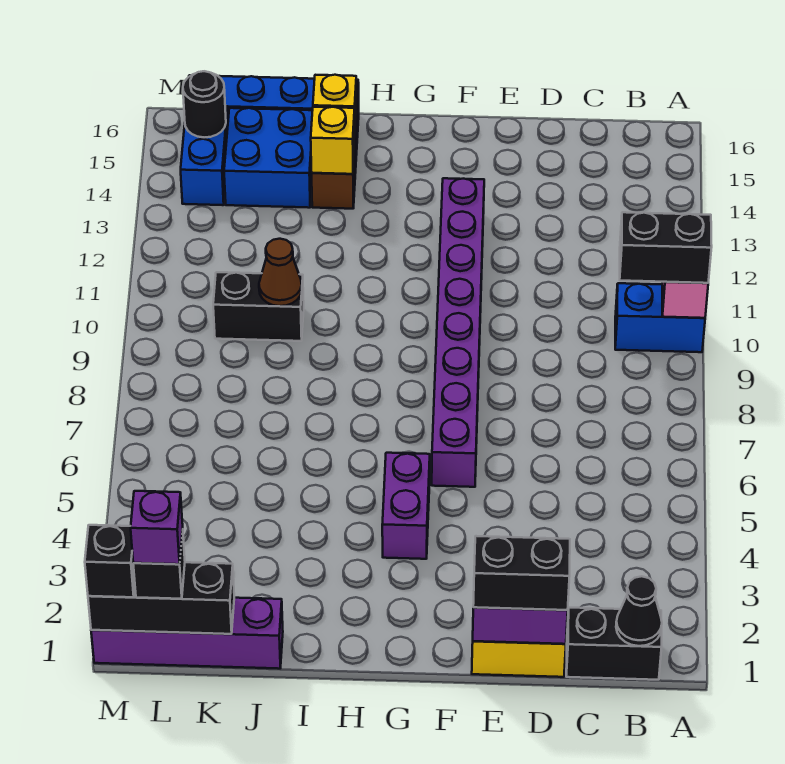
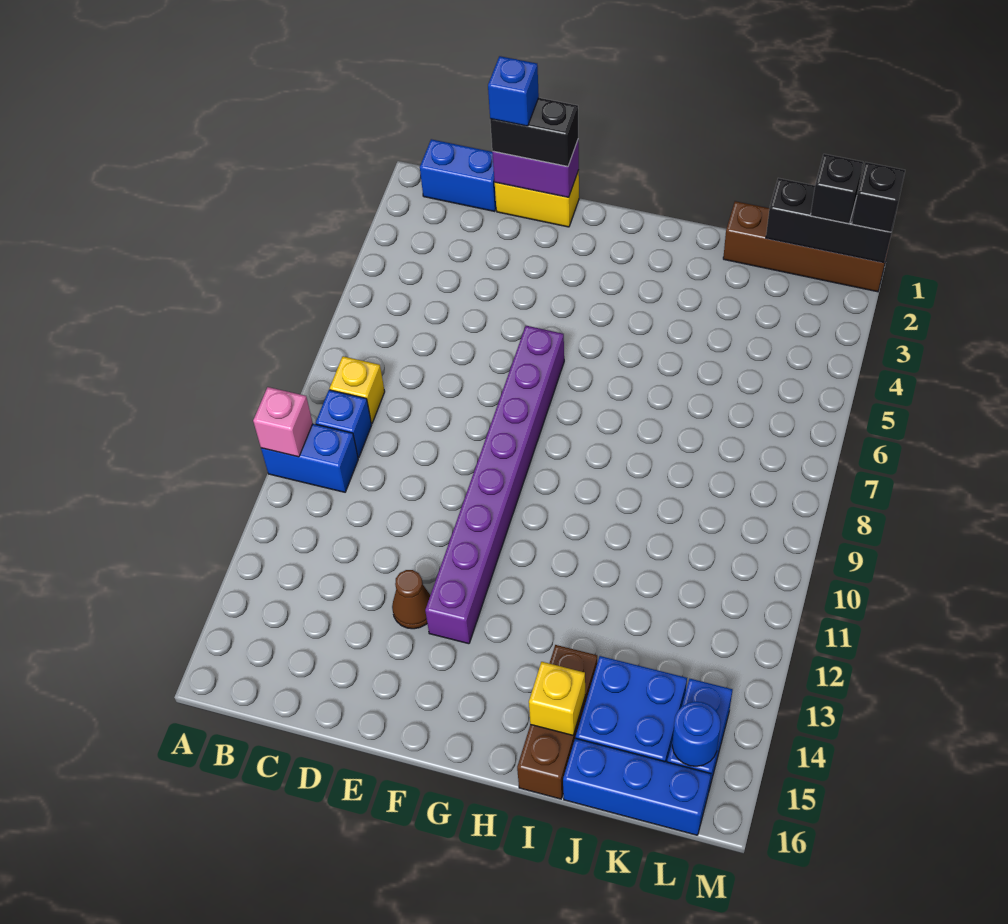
black 1x2 brick [620,212,712,283] -> none
black 1x2 brick [566,608,662,680] -> blue 1x2 brick [420,139,496,211]
black 1x1 cone [616,576,662,646] -> none
none -> blue 1x1 brick [316,390,372,458]
none -> blue 1x1 brick [488,56,539,126]
purple 1x2 brick [382,453,430,559] -> none
yellow 1x1 brick [311,107,355,174] -> yellow 1x1 brick moved to [330,356,385,424]
purple 1x4 brick [91,598,283,669] -> brown 1x4 brick [723,201,890,292]
black 1x2 brick [213,272,304,341] -> none
brown 1x1 cone [259,239,302,306] -> brown 1x1 cone moved to [392,570,430,629]
purple 1x1 brick [131,491,183,564] -> none
black 1x1 round brick [183,71,226,137] -> blue 1x1 round brick [672,702,721,766]

